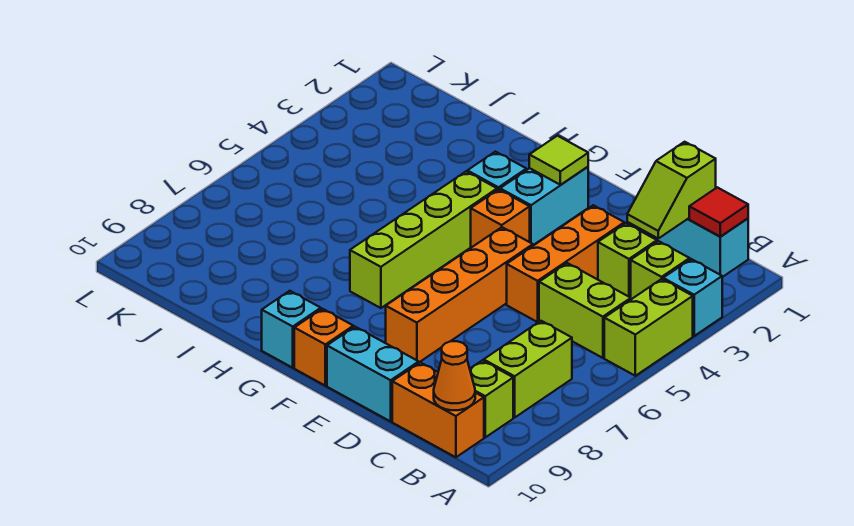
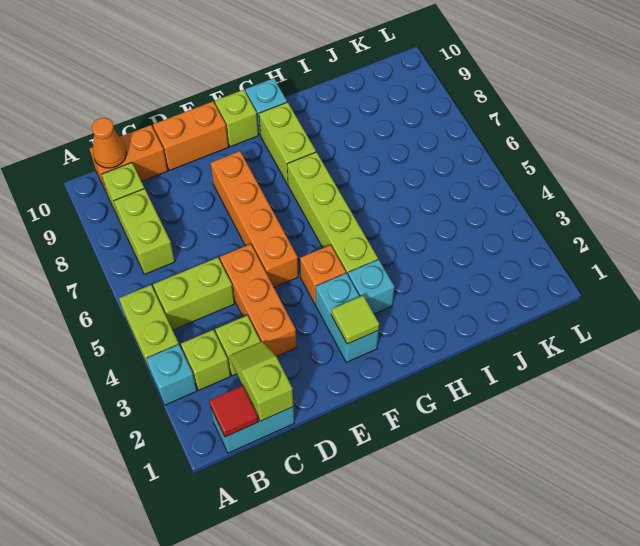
cyan 1x2 brick [327,327,419,421] -> orange 1x2 brick [153,101,229,170]
orange 1x1 brick [294,309,353,386] -> lime 1x1 brick [215,90,258,147]
none -> lime 1x2 brick [259,102,316,184]

